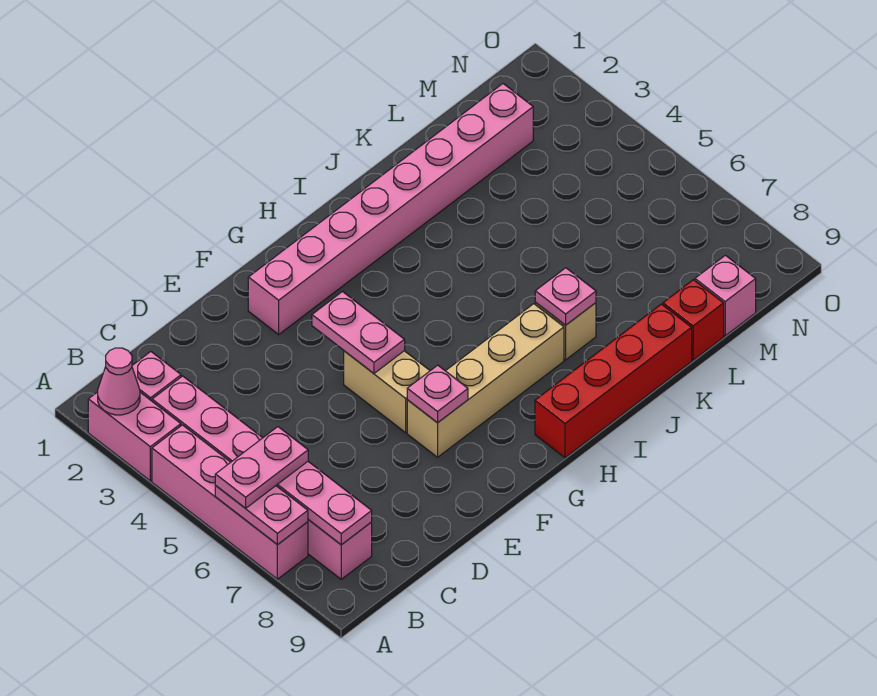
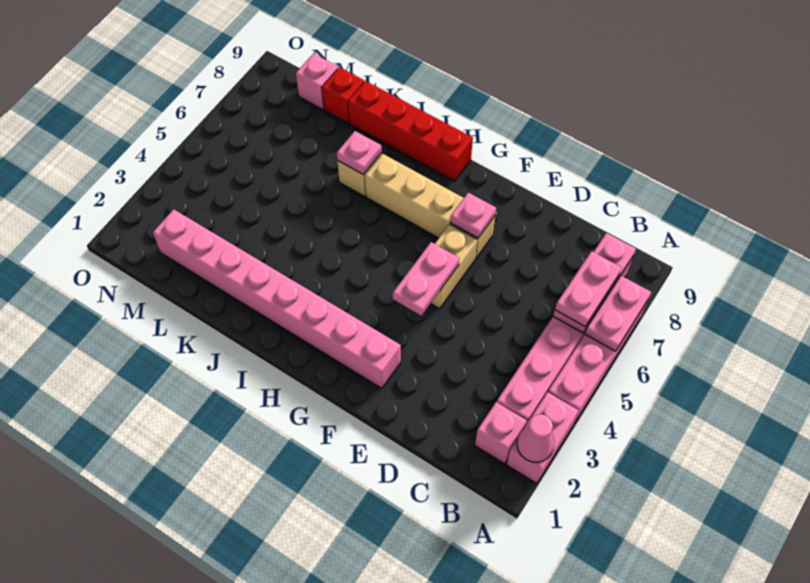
pink 1x2 plate [215,427,308,508] -> pink 1x2 plate turned to [555,251,622,327]

